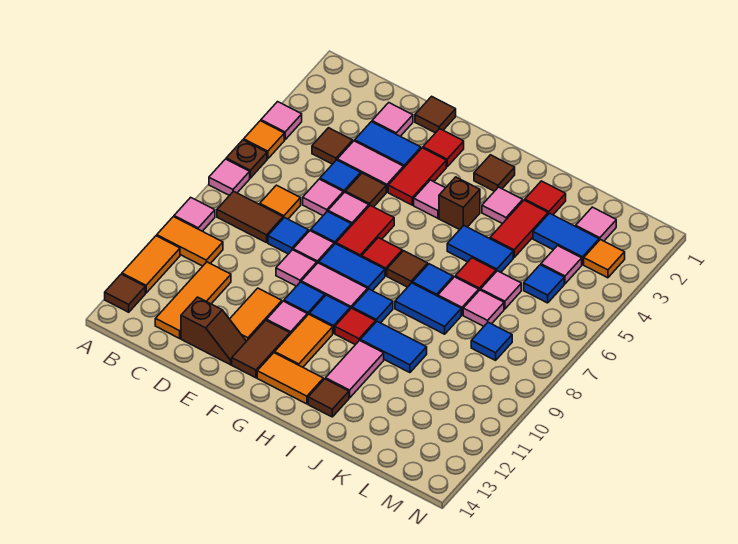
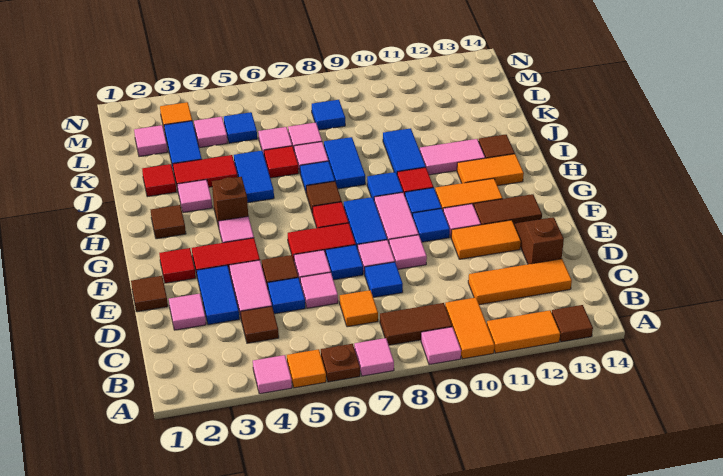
brown 1x2 tile [217,191,283,243] -> brown 1x2 tile turned to [380,303,452,345]
orange 1x2 tile [257,353,323,404] -> orange 1x2 tile turned to [457,154,524,186]

